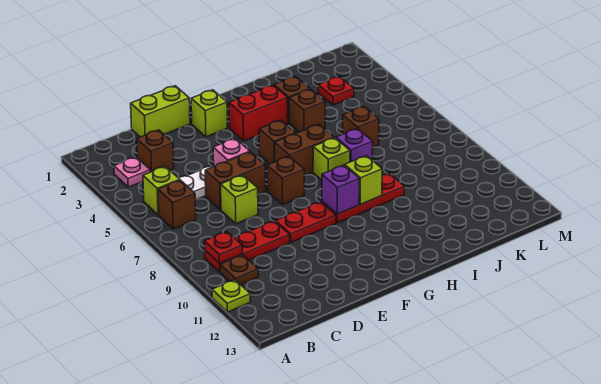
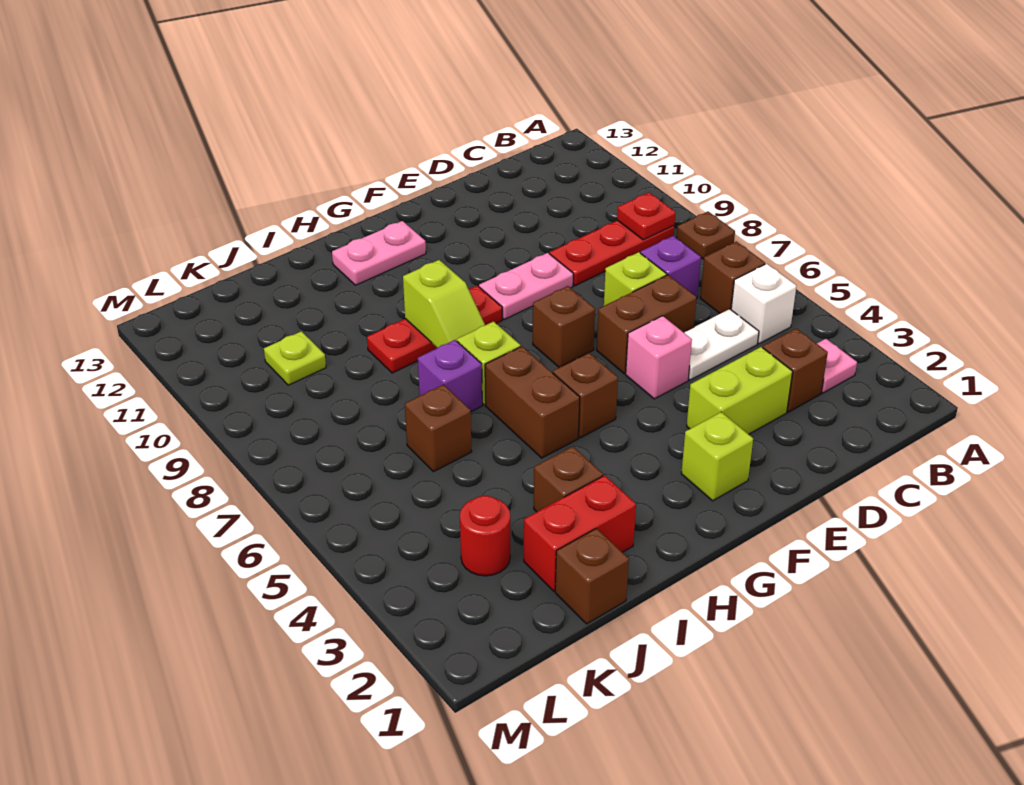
lime 1x1 plate [212,280,250,312] -> lime 1x1 plate moved to [264,331,326,385]
lime 1x1 brick [143,166,180,215] -> white 1x1 brick [731,264,796,344]
brown 1x1 plate [220,255,258,285] -> brown 1x1 plate moved to [676,212,735,259]
lime 1x2 brick [131,86,190,137] -> lime 1x2 brick moved to [687,347,793,434]
red 1x2 plate [276,202,336,242] -> pink 1x2 plate [479,253,573,320]
red 1x2 brick [229,85,288,141] -> red 1x2 brick moved to [524,475,636,591]
brown 1x2 brick [275,124,334,175] -> brown 1x2 brick turned to [485,346,580,458]
purple 1x1 brick [322,165,359,214] -> purple 1x1 brick moved to [640,236,701,297]
none -> pink 1x2 plate [332,221,426,285]
brown 1x1 brick [289,89,325,132] -> brown 1x1 brick moved to [555,528,629,624]
red 1x1 plate [318,76,354,105] -> red 1x1 round brick [460,496,510,576]

